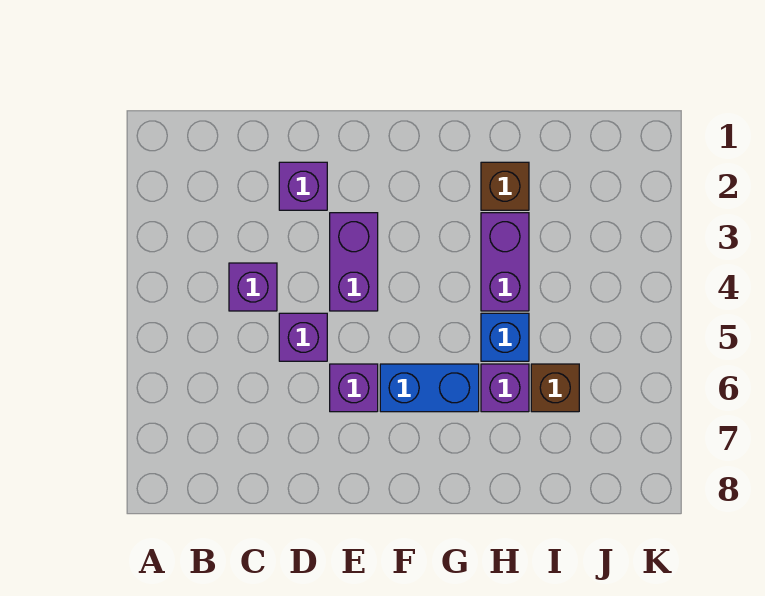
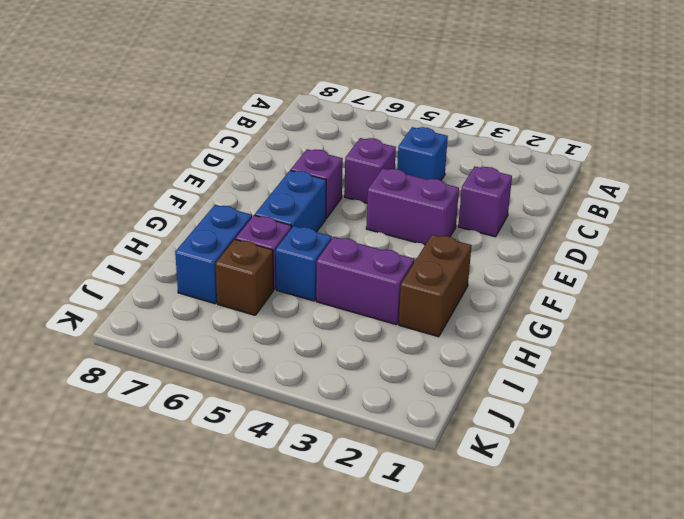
purple 1x1 brick [229,263,277,311] -> blue 1x1 brick [397,127,448,180]
brown 1x1 brick [481,162,529,210] -> brown 1x2 brick [399,235,471,337]
none -> blue 1x2 brick [175,205,252,304]

